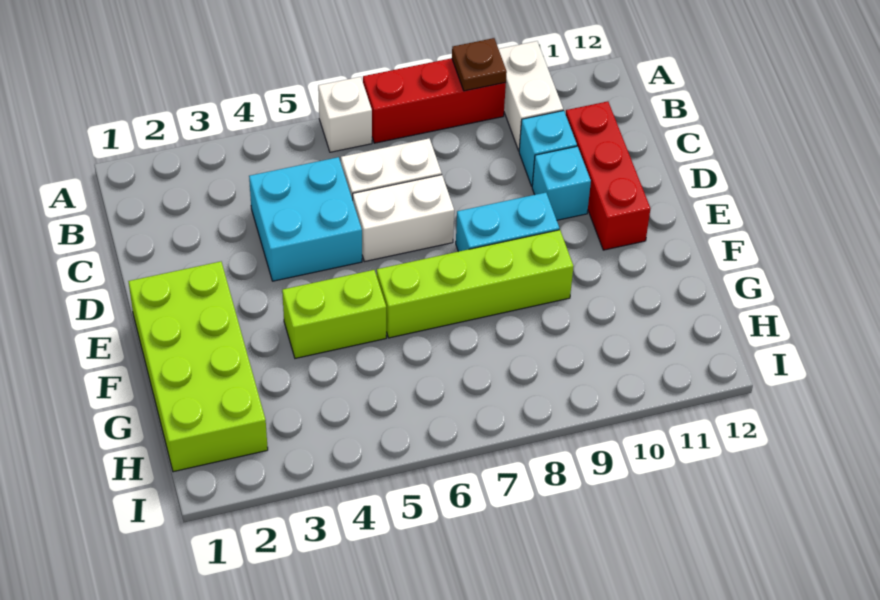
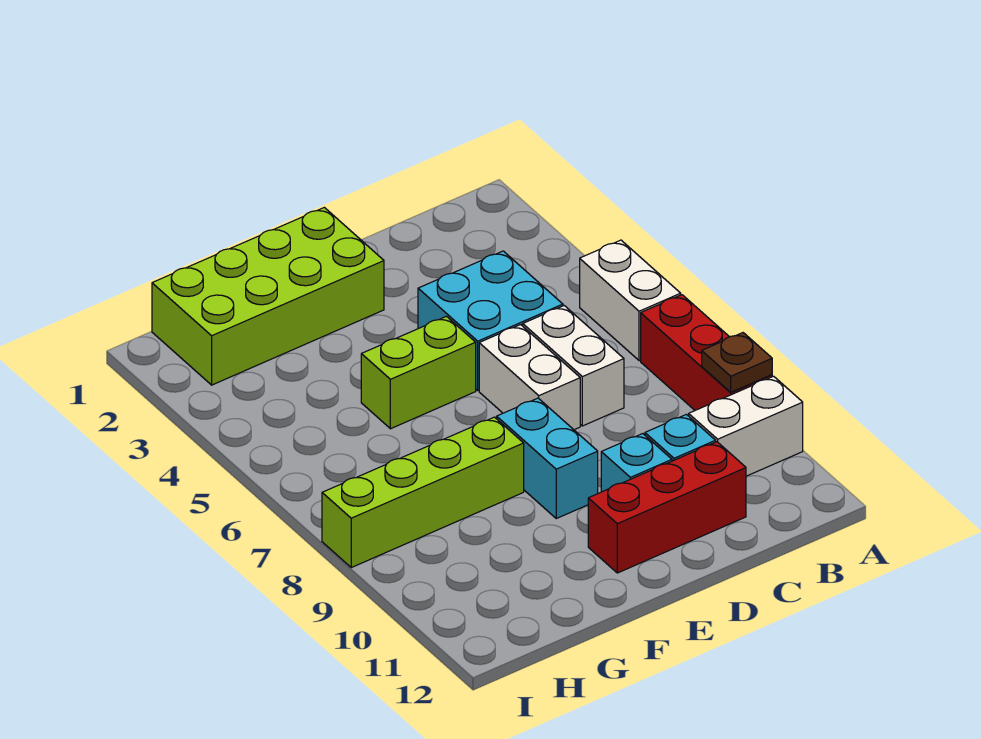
white 1x1 brick [318,77,372,152] -> white 1x2 brick [580,240,681,361]
lime 1x2 brick [282,270,386,358] -> lime 1x2 brick turned to [361,316,476,429]
lime 1x4 brick [377,230,573,338] -> lime 1x4 brick turned to [322,417,524,567]

